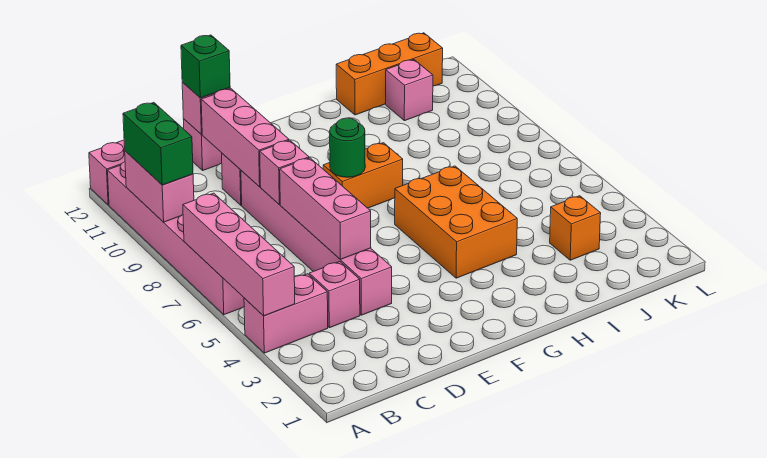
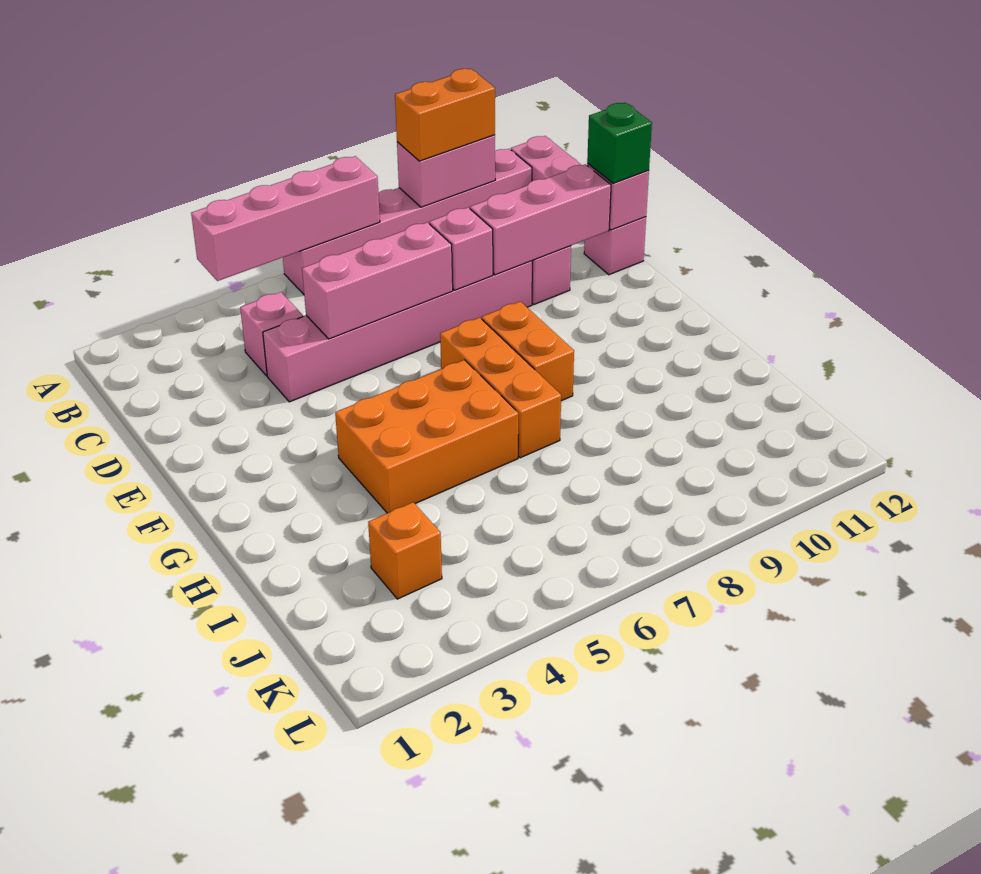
pink 1x2 brick [244,274,328,353] -> none
green 1x2 brick [123,102,193,185] -> orange 1x2 brick [395,69,495,161]
green 1x1 round brick [330,118,365,177] -> none
orange 1x3 brick [336,33,443,115] -> orange 1x3 brick moved to [440,318,561,458]
pink 1x1 brick [386,60,433,121] -> none

